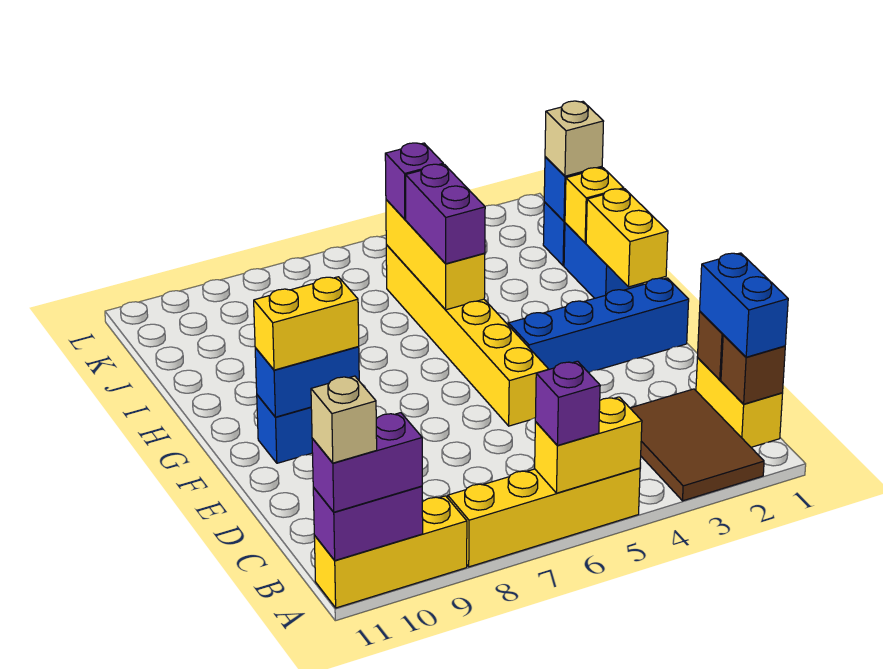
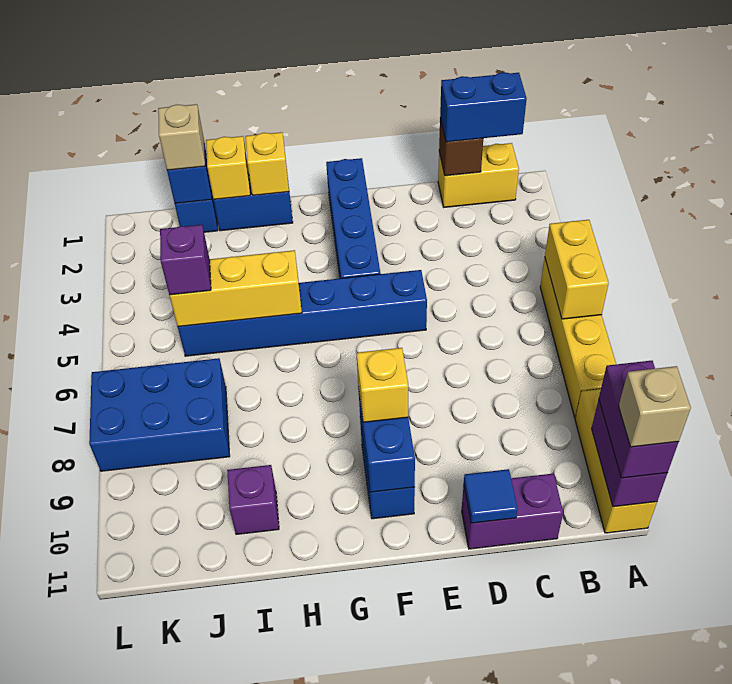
brown 2x3 tile [630,389,764,501] -> none
purple 1x1 brick [535,361,600,445] -> purple 1x1 brick moved to [227,465,279,534]
brown 1x1 brick [721,335,785,404] -> none
none -> blue 1x1 tile [464,469,518,523]
yellow 1x6 brick [386,245,548,426] -> blue 1x6 brick [178,270,427,356]
yellow 1x2 brick [254,277,359,370] -> yellow 1x1 brick [356,348,408,422]
yellow 1x2 brick [586,189,668,287] -> yellow 1x1 brick [245,132,289,195]
purple 1x2 brick [406,164,485,264] -> purple 1x2 brick moved to [462,473,563,549]
none -> blue 2x3 brick [89,358,230,471]

